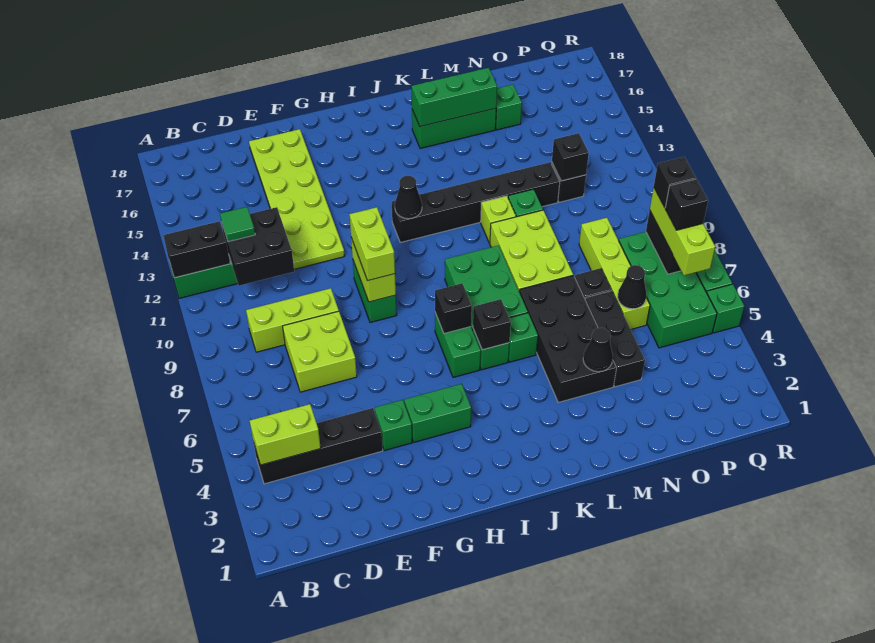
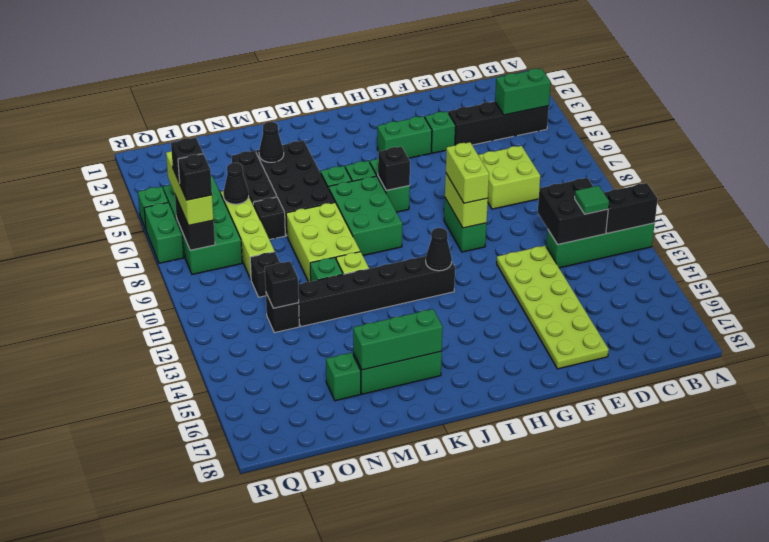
lime 1x2 brick [250,404,321,465] -> green 1x2 brick [495,68,551,115]
lime 1x3 brick [246,288,339,352] -> none
black 1x1 brick [473,299,511,350] -> black 1x1 brick moved to [250,252,280,297]

